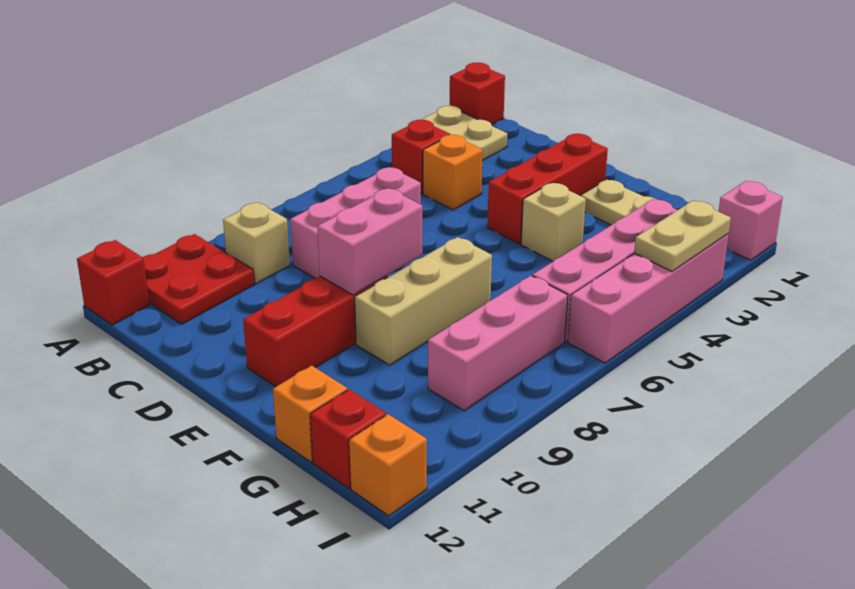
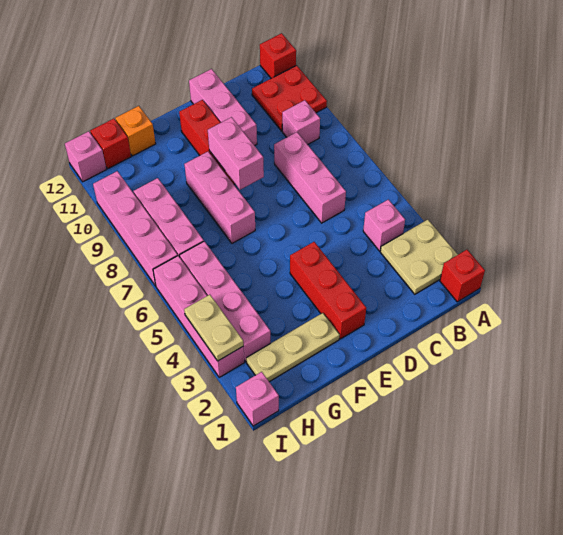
red 1x1 brick [392,120,451,194] -> pink 1x1 brick [363,200,405,251]
tan 1x1 brick [223,202,290,283] -> pink 1x1 brick [282,100,320,145]
orange 1x1 brick [423,135,483,210] -> none
none -> pink 1x3 brick [189,69,257,146]
tan 1x1 brick [521,183,586,261] -> none
tan 1x3 brick [355,237,492,365] -> pink 1x3 brick [184,152,255,243]
none -> pink 1x4 brick [93,171,178,286]
orange 1x1 brick [349,414,427,516] -> pink 1x1 brick [65,131,106,182]

